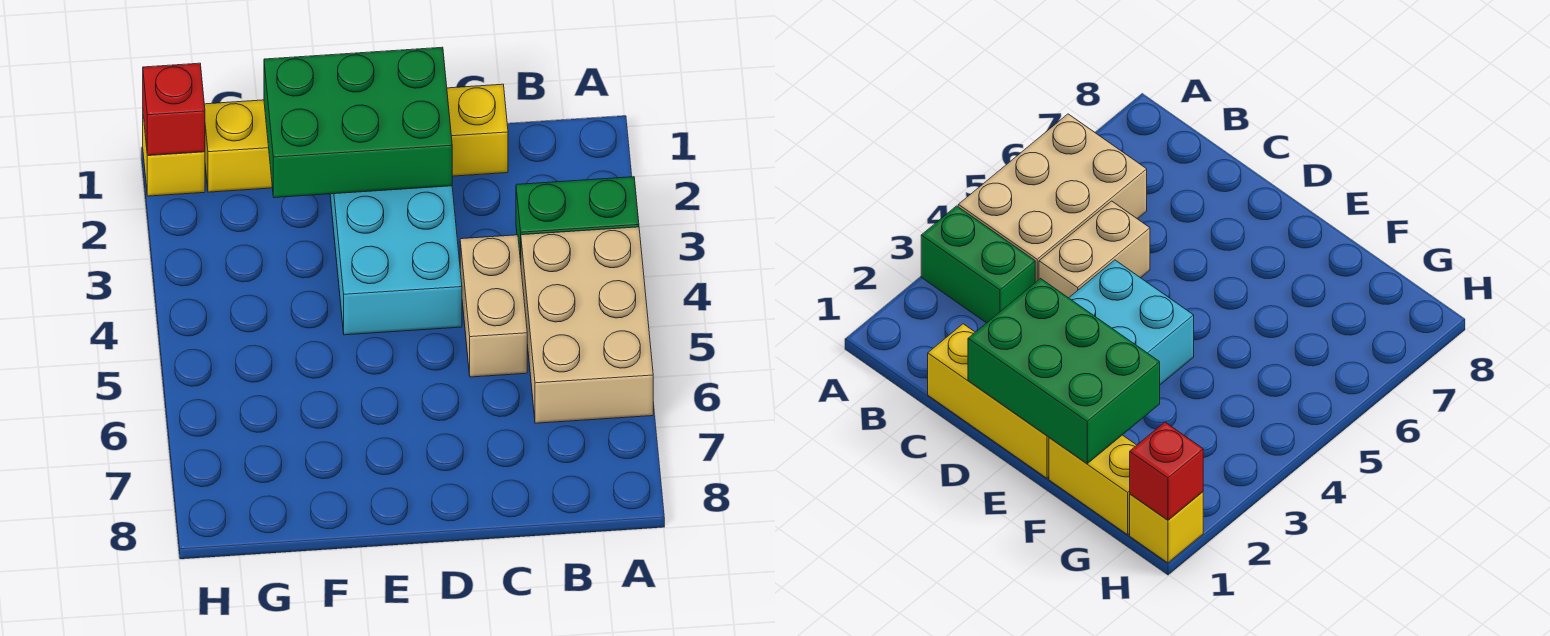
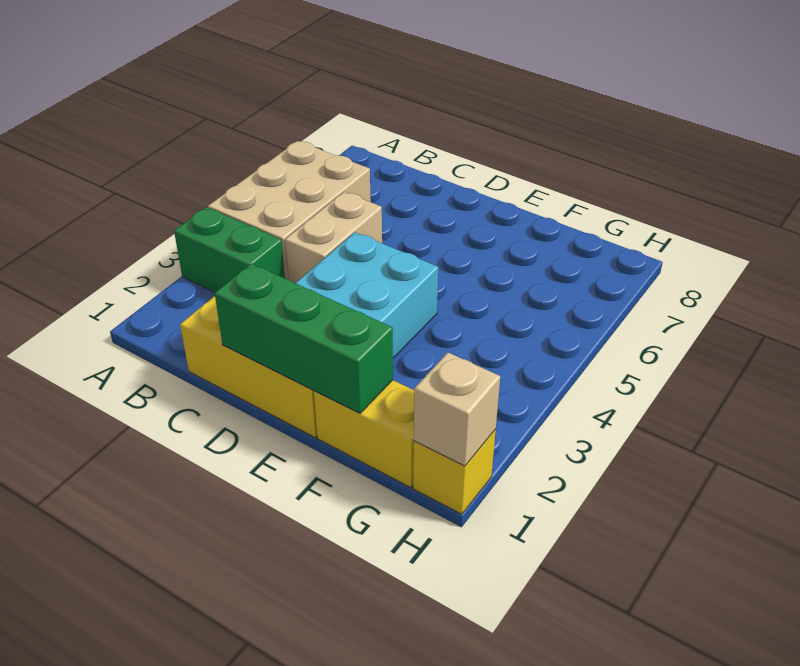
green 2x3 brick [264,47,452,198] -> green 1x3 brick [215,263,393,413]
red 1x1 brick [143,63,205,155] -> tan 1x1 brick [414,353,500,466]

